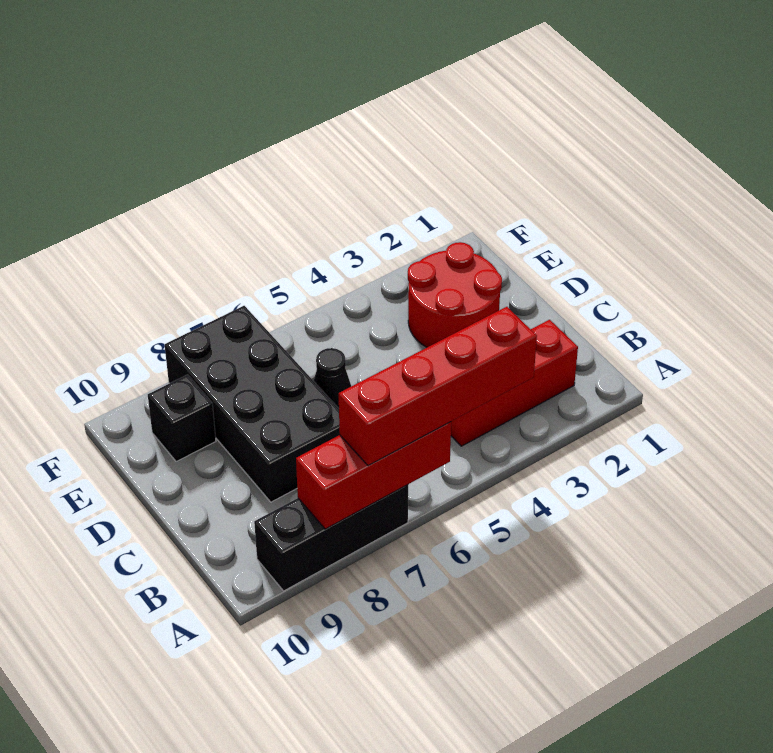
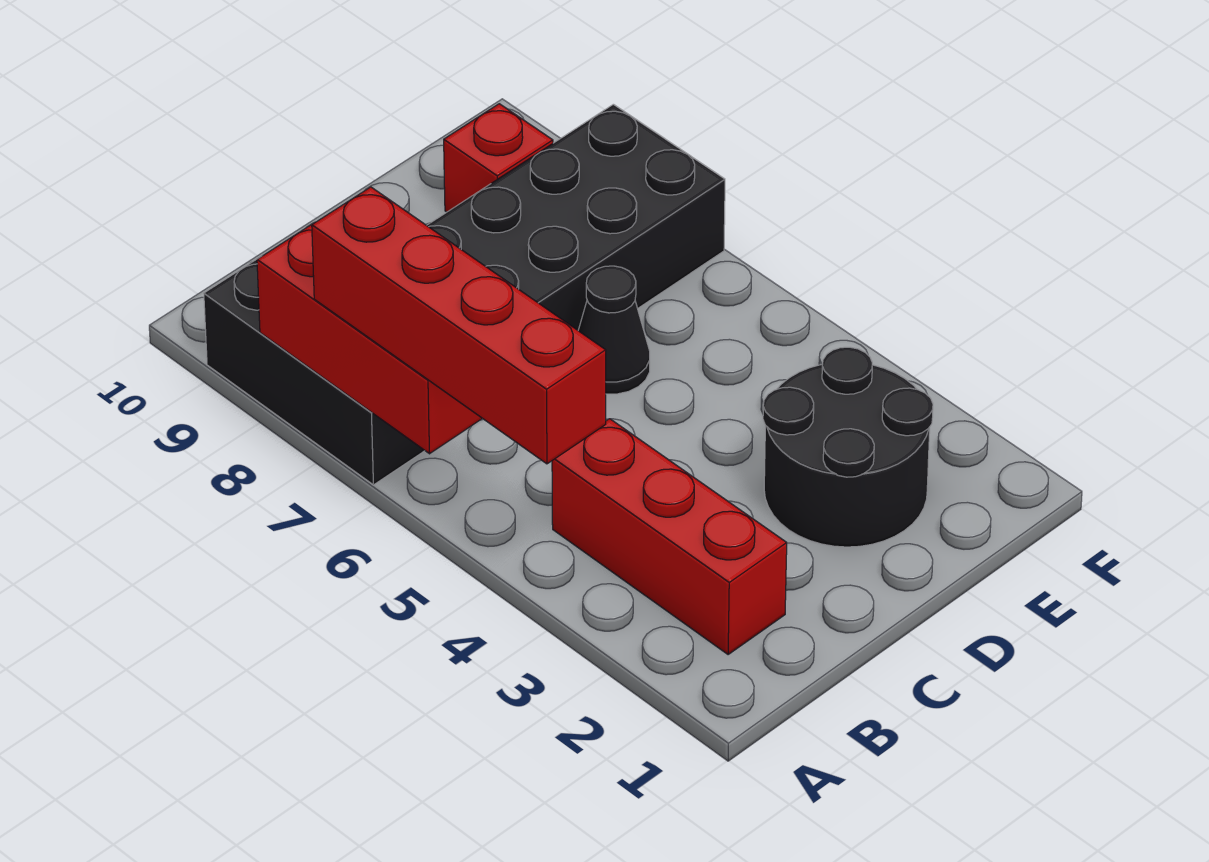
red 2x2 round brick [408,242,502,347] -> black 2x2 round brick [763,347,933,547]
black 1x1 brick [148,375,216,462] -> red 1x1 brick [444,104,553,212]

